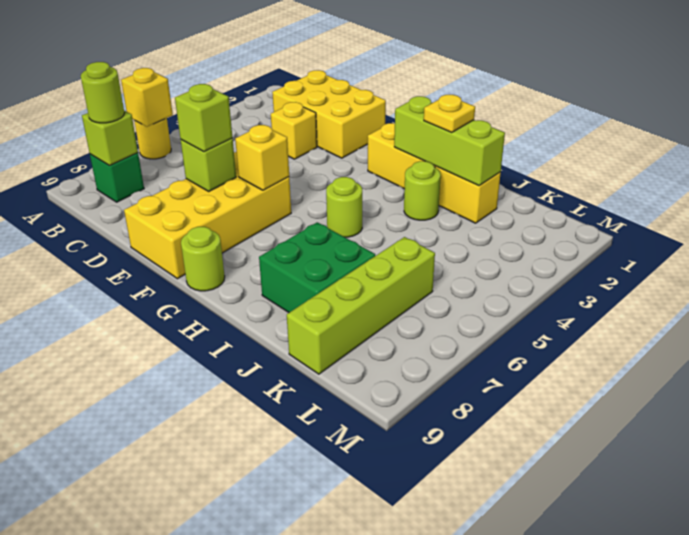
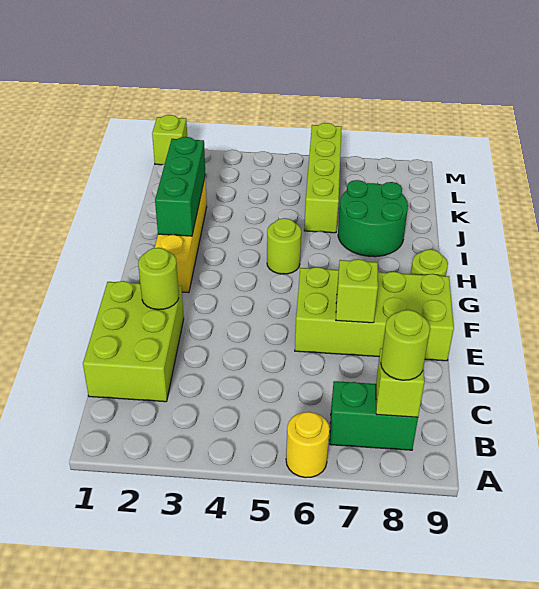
yellow 1x1 brick [121,68,173,127] -> none
green 1x1 brick [90,153,144,202] -> green 1x2 brick [330,381,418,450]
yellow 2x3 brick [272,70,386,158] -> lime 2x3 brick [83,281,184,402]
yellow 1x1 brick [271,102,317,159] -> none
yellow 2x4 brick [124,152,291,279] -> lime 2x4 brick [295,267,454,361]
lime 1x1 brick [175,84,233,152] -> lime 1x1 brick moved to [152,115,187,165]
yellow 1x1 brick [235,125,289,190] -> none
lime 1x3 brick [394,96,505,186] -> green 1x3 brick [155,137,205,236]
yellow 1x1 plate [424,95,475,133] -> none
lime 1x1 round brick [404,161,441,220] -> lime 1x1 round brick moved to [138,248,179,310]
green 2x2 brick [259,222,375,312] -> green 2x2 round brick [338,180,408,257]
lime 1x4 brick [287,237,435,374] -> lime 1x4 brick turned to [304,123,342,233]

